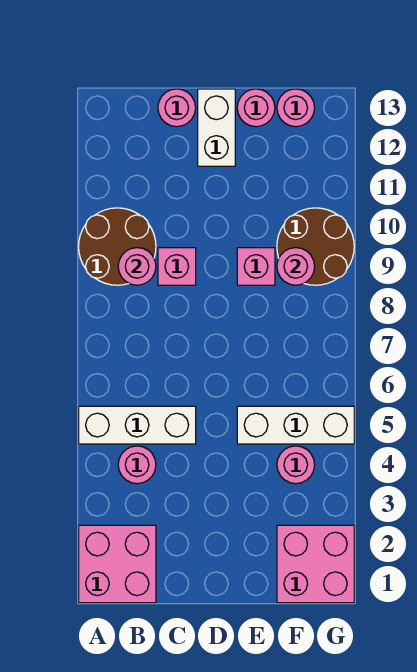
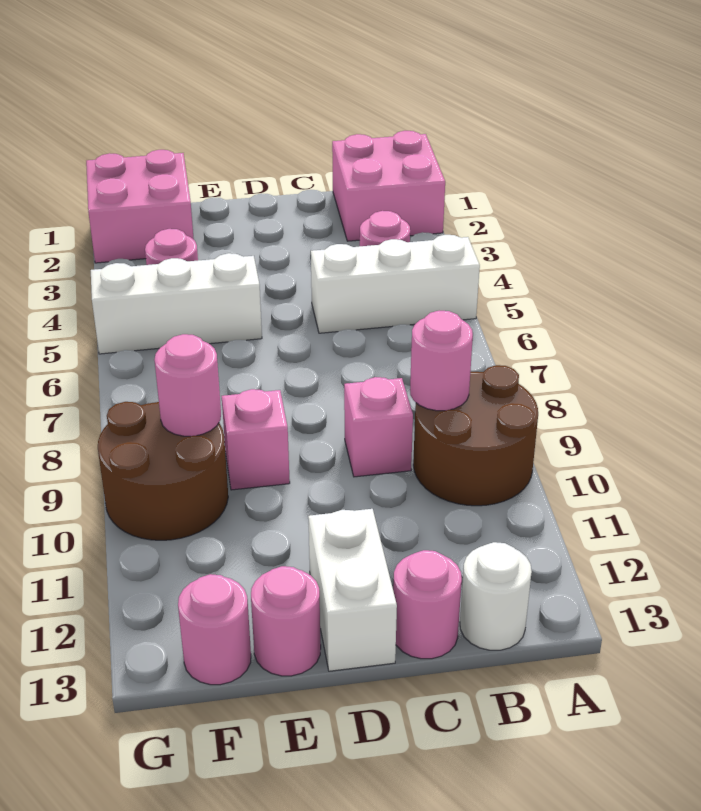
none -> white 1x1 round brick [460,542,532,650]

